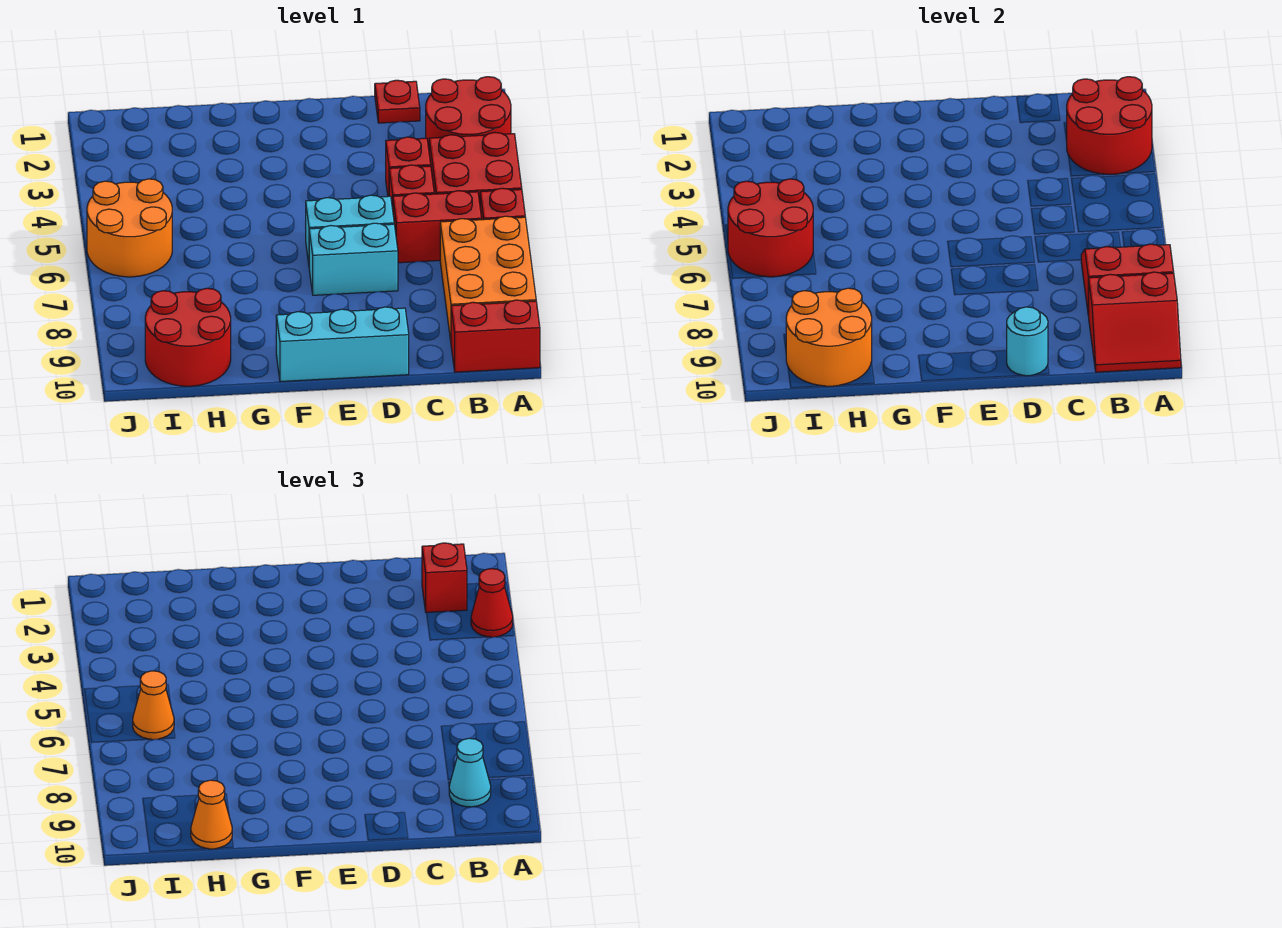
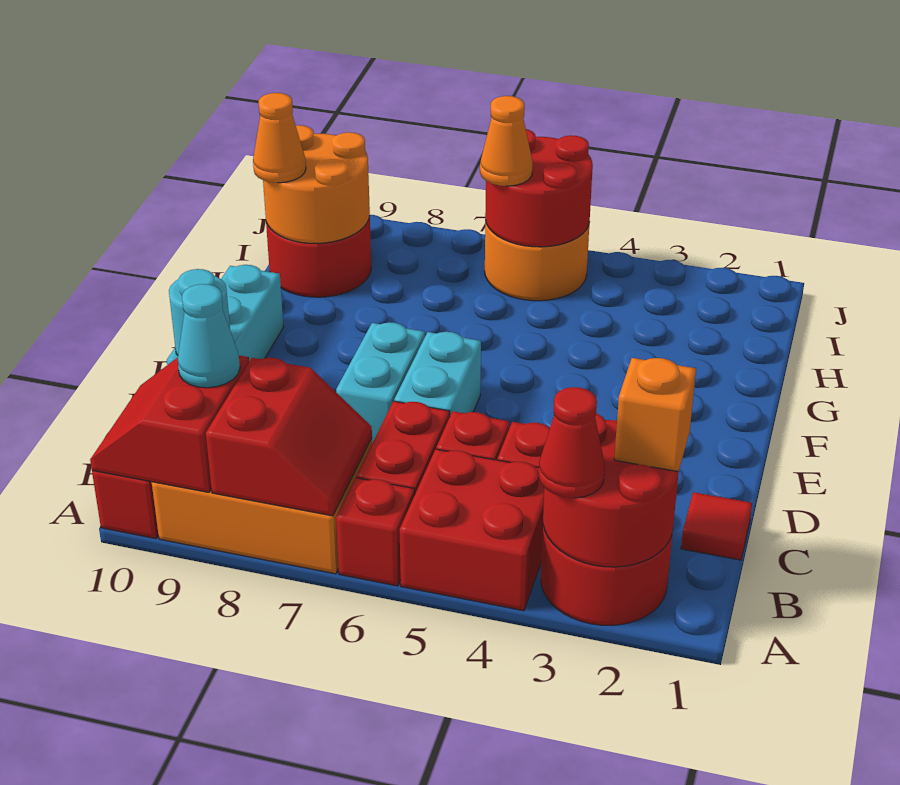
red 1x1 brick [422,543,467,612] -> orange 1x1 brick [614,358,696,472]
red 1x1 plate [375,80,420,123] -> red 1x1 tile [681,492,752,560]

